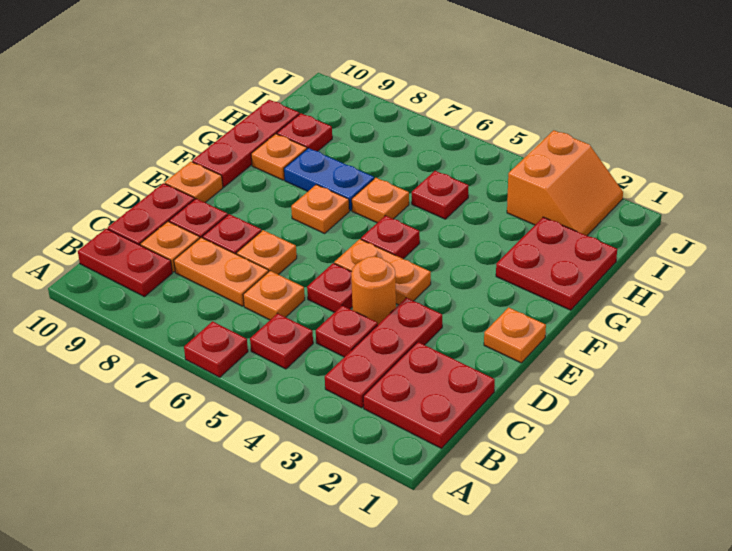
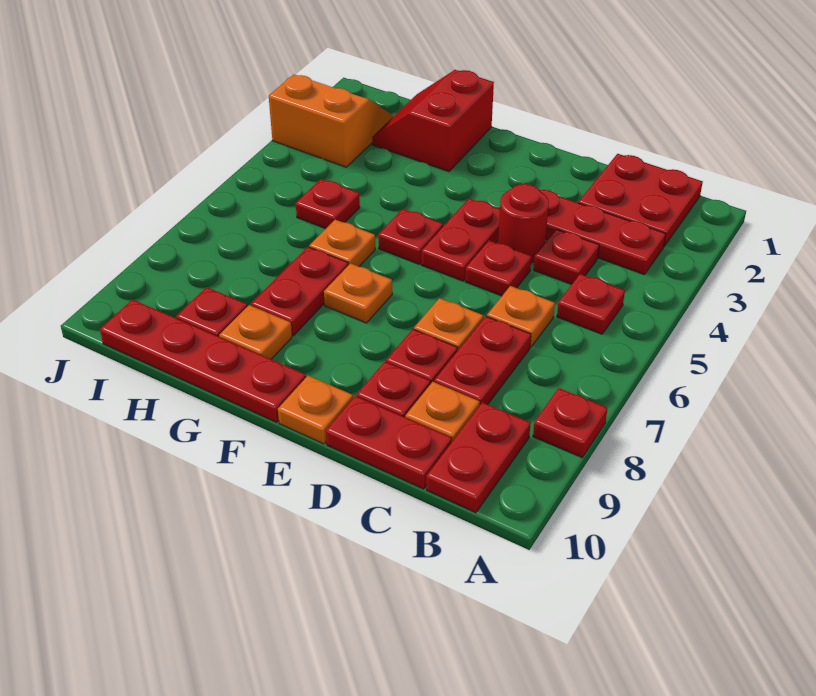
red 1x1 plate [184,321,248,377] -> red 1x1 plate moved to [533,388,608,457]
orange 1x2 plate [174,237,269,306] -> red 1x2 plate [434,316,531,406]
orange 1x1 round brick [351,256,396,324] -> red 1x1 round brick [498,184,549,263]
orange 1x1 plate [484,307,546,363] -> none
orange 1x2 plate [334,239,431,305] -> red 1x2 plate [421,198,500,281]
red 1x3 plate [192,100,299,187] -> red 1x4 plate [100,299,306,423]
red 2x2 plate [496,217,617,310] -> red 2x2 slope [372,70,494,172]
blue 1x2 plate [284,148,374,211] -> red 1x2 plate [251,247,348,336]

